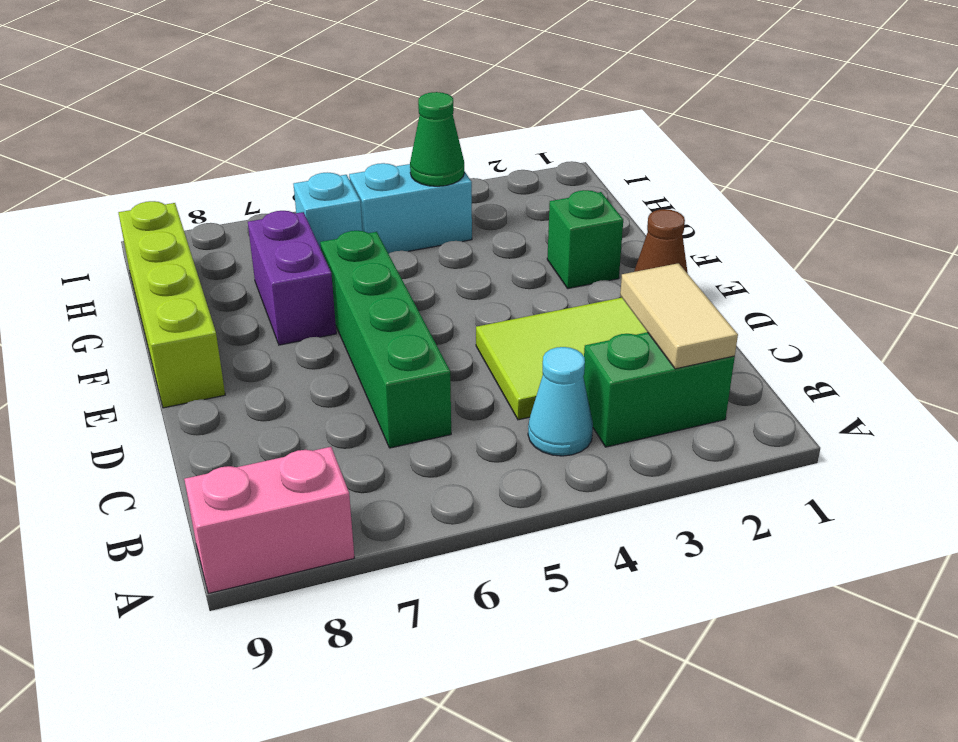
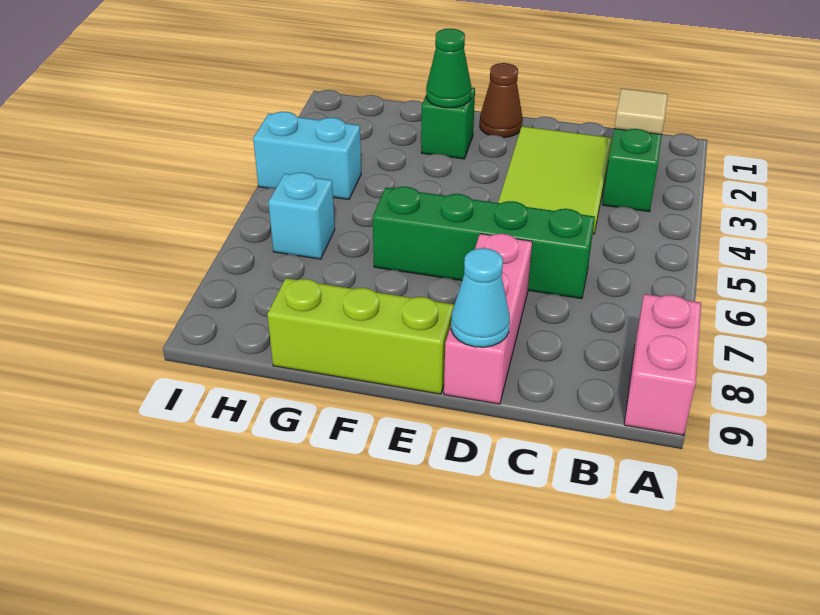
tan 1x2 tile [620,263,738,369] -> tan 1x1 tile [614,88,668,135]
cyan 1x1 cone [528,347,593,456] -> cyan 1x1 cone moved to [451,248,510,347]
none -> pink 1x3 brick [444,234,532,404]
lime 1x4 brick [118,201,225,408] -> lime 1x3 brick [267,278,454,394]
purple 1x2 brick [248,211,336,345] -> none
cyan 1x2 brick [349,163,472,254] -> cyan 1x2 brick turned to [253,112,361,199]
green 1x1 cone [410,92,464,186] -> green 1x1 cone moved to [426,29,471,108]

